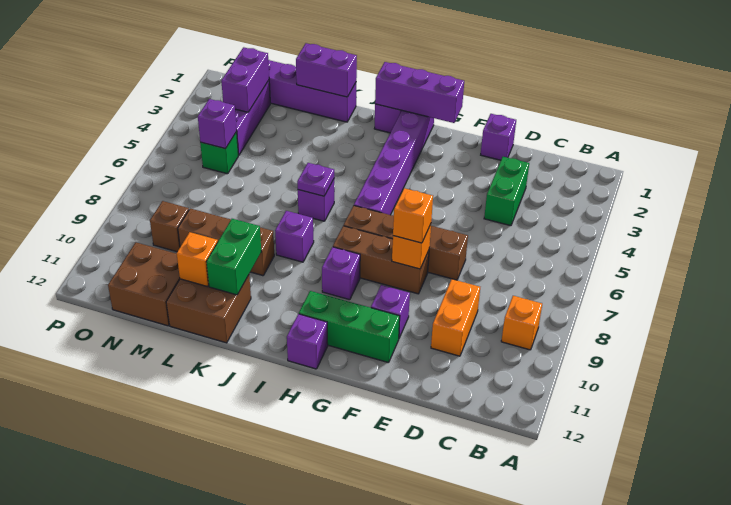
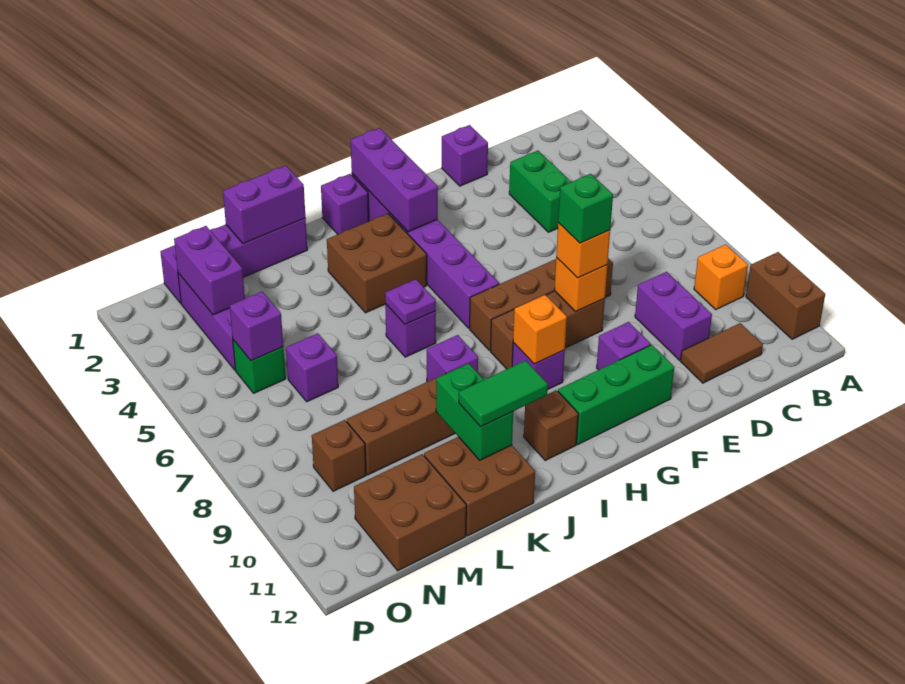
none -> brown 1x2 brick [746,252,825,339]
none -> brown 1x2 tile [681,323,763,383]
orange 1x2 brick [431,279,480,356] -> purple 1x2 brick [635,272,712,360]
none -> green 1x1 brick [558,174,613,243]
purple 1x3 brick [375,62,464,123] -> purple 1x3 brick turned to [351,128,438,232]
purple 1x1 brick [287,314,328,369] -> purple 1x1 brick moved to [286,333,338,402]
none -> brown 2x2 brick [327,214,427,313]
none -> brown 1x1 brick [524,390,578,460]
none -> green 1x2 tile [459,361,548,427]
orange 1x1 brick [177,232,218,287] -> orange 1x1 brick moved to [513,295,567,364]

